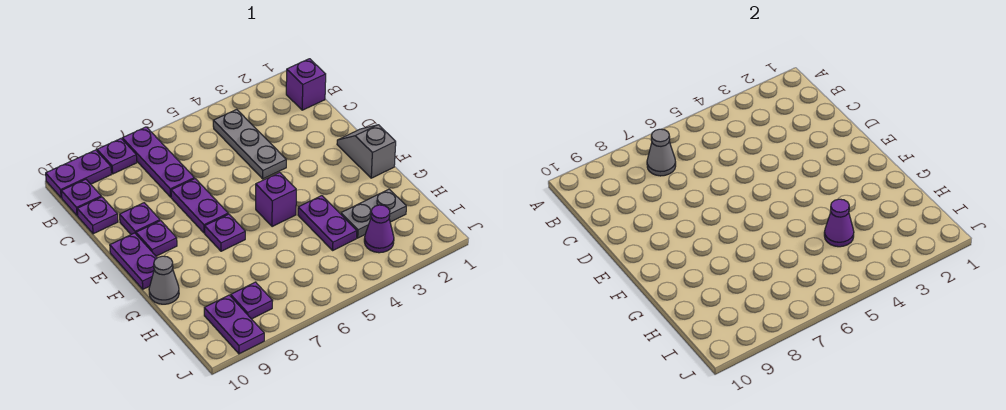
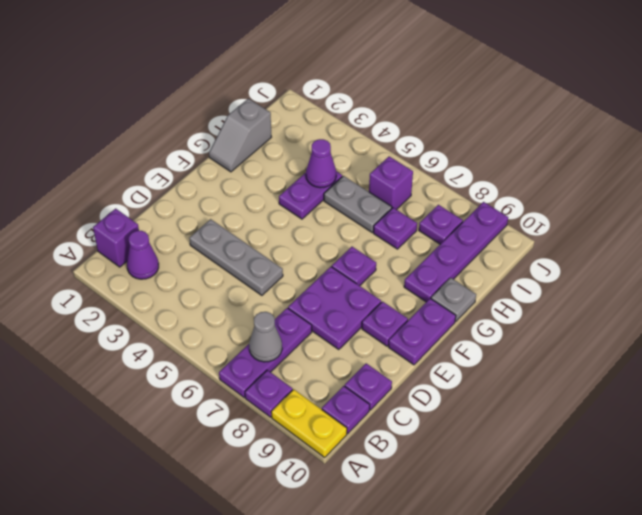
purple 1x2 plate [46,150,111,198] -> yellow 1x2 plate [271,389,347,457]
grey 1x3 plate [213,110,286,179] -> grey 1x3 plate turned to [189,219,283,295]
purple 1x2 plate [171,179,228,233] -> purple 2x2 plate [288,267,381,350]
purple 1x1 plate [120,203,160,234] -> purple 1x1 plate moved to [373,208,417,249]
grey 1x2 slope [337,125,396,178] -> grey 1x2 slope moved to [209,99,271,172]
purple 1x1 brick [256,172,296,227] -> purple 1x1 brick moved to [369,156,413,210]
grey 1x1 cone [149,256,179,304] -> grey 1x1 plate [431,278,476,322]
grey 1x2 plate [341,189,406,238] -> grey 1x2 plate moved to [324,176,392,232]
purple 1x1 cone [364,205,394,253] -> purple 1x1 cone moved to [127,231,159,279]
purple 1x2 plate [204,295,264,354] -> purple 1x4 plate [404,202,508,302]

